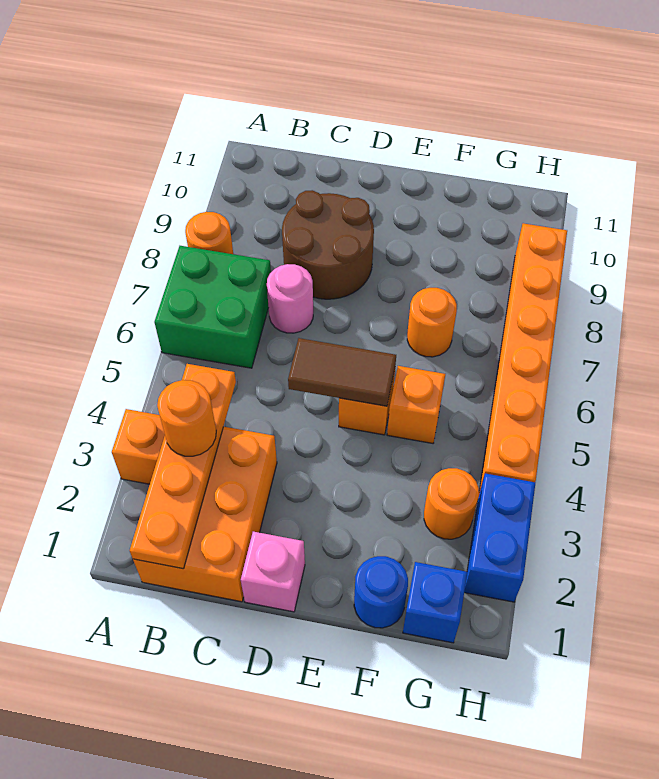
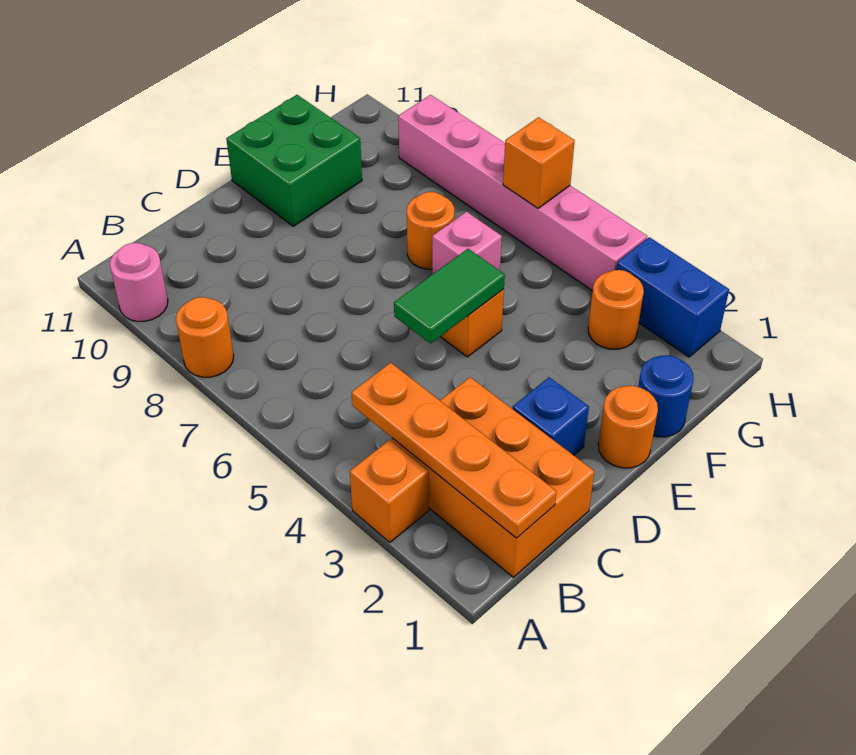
green 2x2 brick [154,246,271,368] -> green 2x2 brick moved to [226,95,362,226]
orange 1x1 round brick [157,380,216,456] -> orange 1x1 round brick moved to [598,386,658,468]
pink 1x1 round brick [267,264,313,333] -> pink 1x1 round brick moved to [110,243,168,321]
brown 2x2 round brick [282,190,374,299] -> none
pink 1x1 brick [241,532,305,612] -> pink 1x1 brick moved to [432,212,502,274]
brown 1x2 tile [288,338,396,406] -> green 1x2 tile [394,249,505,344]
orange 1x1 brick [387,366,445,443] -> orange 1x1 brick moved to [503,117,575,208]
blue 1x1 brick [403,562,467,643] -> blue 1x1 brick moved to [513,377,589,455]
orange 1x6 brick [479,223,567,494] -> pink 1x6 brick [398,95,647,291]

